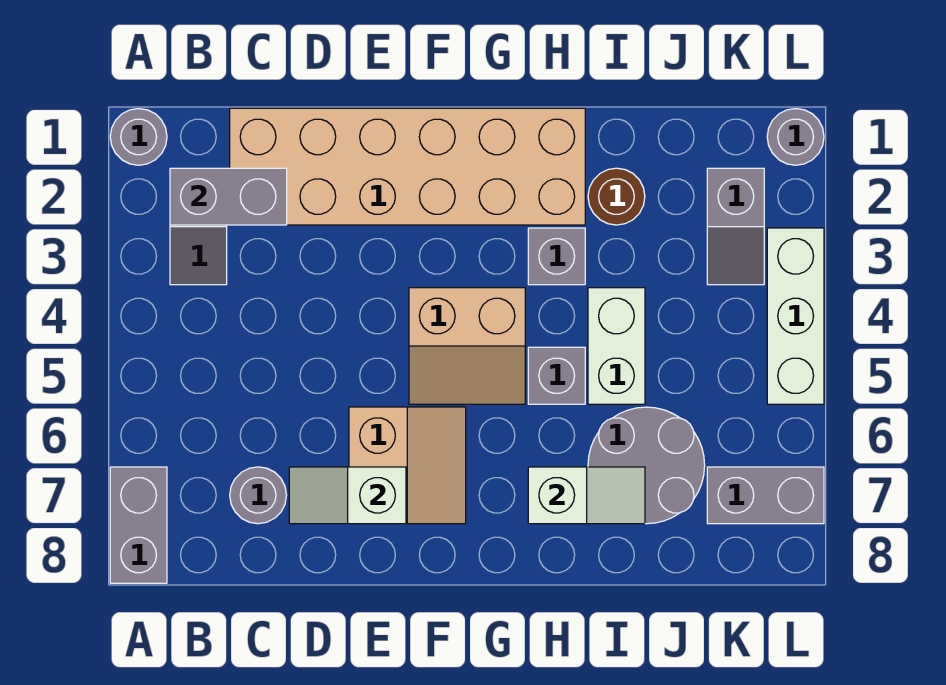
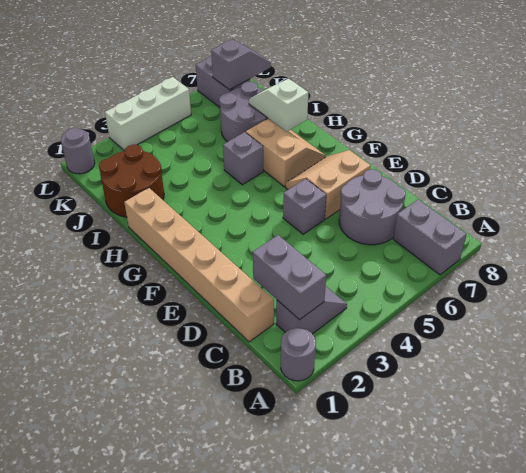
grey 1x2 brick [110,467,167,583] -> grey 1x2 brick turned to [393,199,467,275]
tan 2x6 brick [230,108,585,225] -> tan 1x6 brick [124,188,274,342]
grey 1x1 round brick [230,467,287,524] -> grey 2x2 round brick [339,169,406,245]
white 1x2 slope [289,467,406,524] -> none
tan 2x2 slope [409,288,525,404] -> tan 2x2 slope moved to [246,119,326,186]
grey 1x1 brick [528,228,585,285] -> grey 1x1 brick moved to [283,179,326,234]
brown 1x1 round brick [588,168,645,225] -> brown 2x2 round brick [99,145,164,217]
white 1x2 brick [588,288,645,404] -> none
grey 1x2 slope [707,168,764,285] -> grey 1x2 slope moved to [211,39,271,90]

